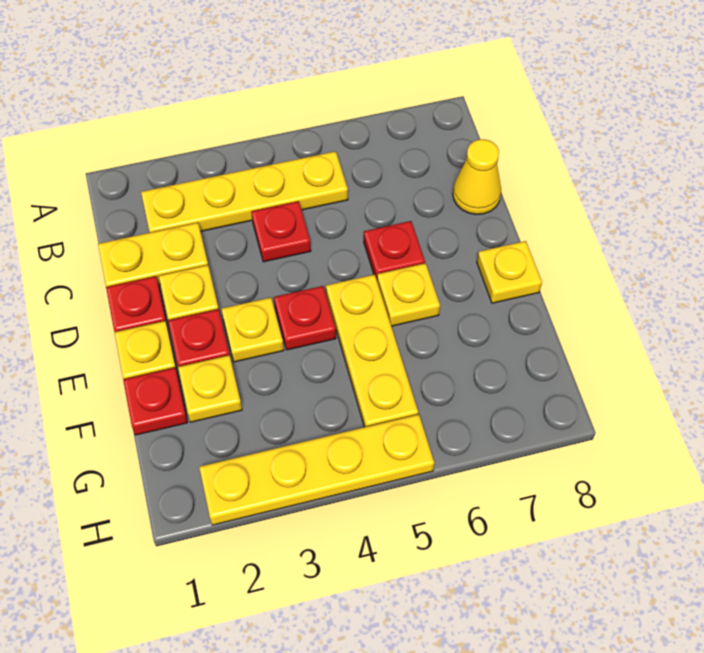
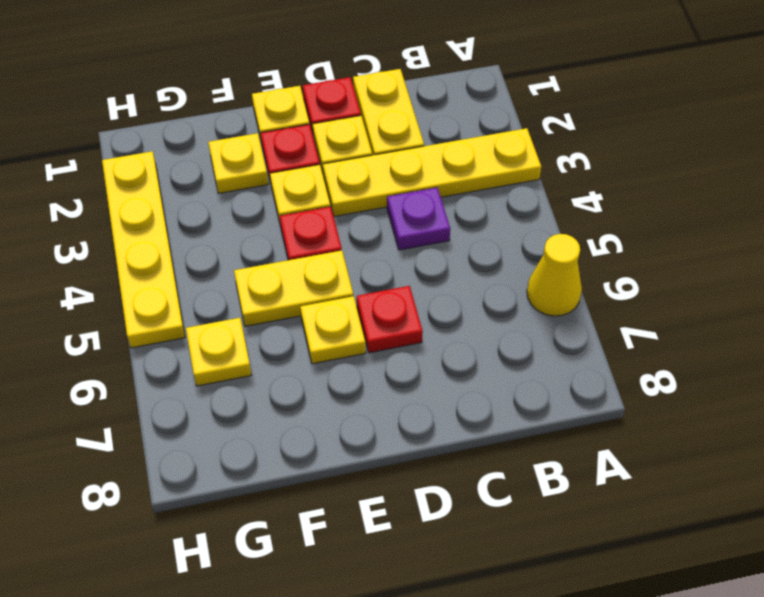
yellow 1x4 plate [141,151,348,233] -> yellow 1x4 plate turned to [323,128,541,217]
red 1x1 plate [251,201,311,262] -> purple 1x1 plate [387,188,450,250]
yellow 1x1 cone [453,139,501,215] -> yellow 1x1 cone moved to [527,234,582,316]
yellow 1x3 plate [326,275,418,427] -> yellow 1x2 plate [234,250,353,326]
yellow 1x1 plate [477,241,542,303] -> yellow 1x1 plate moved to [186,318,251,386]
red 1x1 plate [123,368,188,435] -> none

